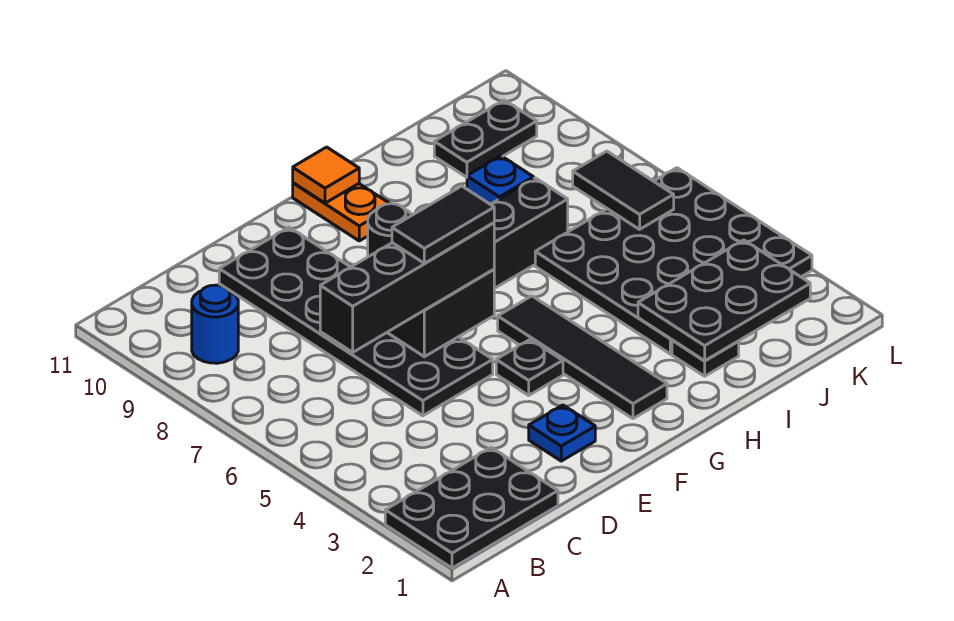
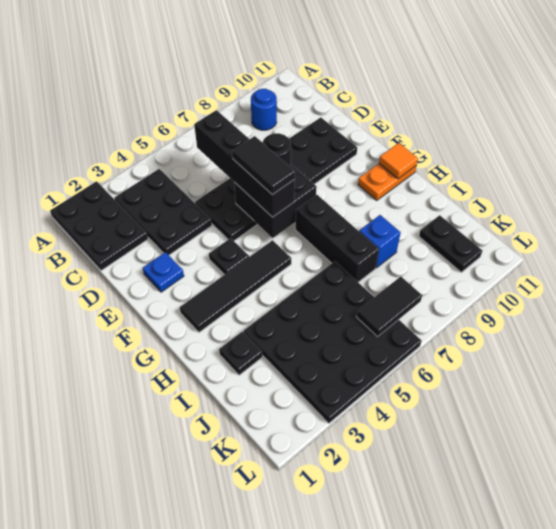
black 2x3 plate [638,240,810,361] -> black 2x3 plate moved to [114,169,212,255]

